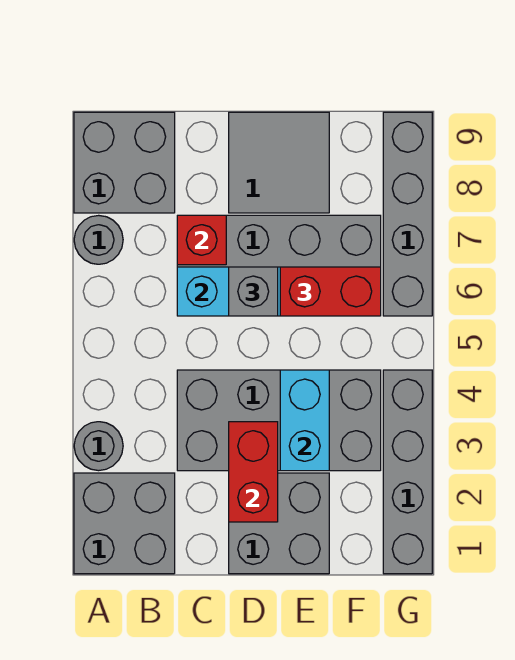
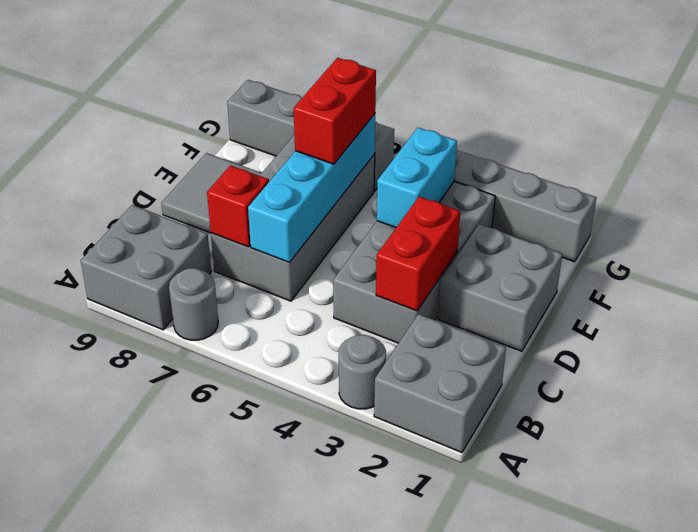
red 1x2 brick [229,422,278,522] -> red 1x2 brick turned to [376,197,460,311]
grey 1x1 brick [229,267,278,316] -> none
cyan 1x2 brick [280,370,329,471] -> cyan 1x2 brick turned to [377,128,457,227]

